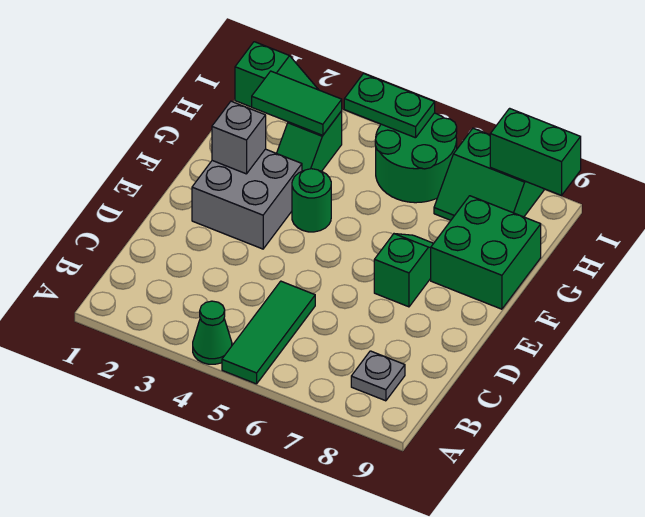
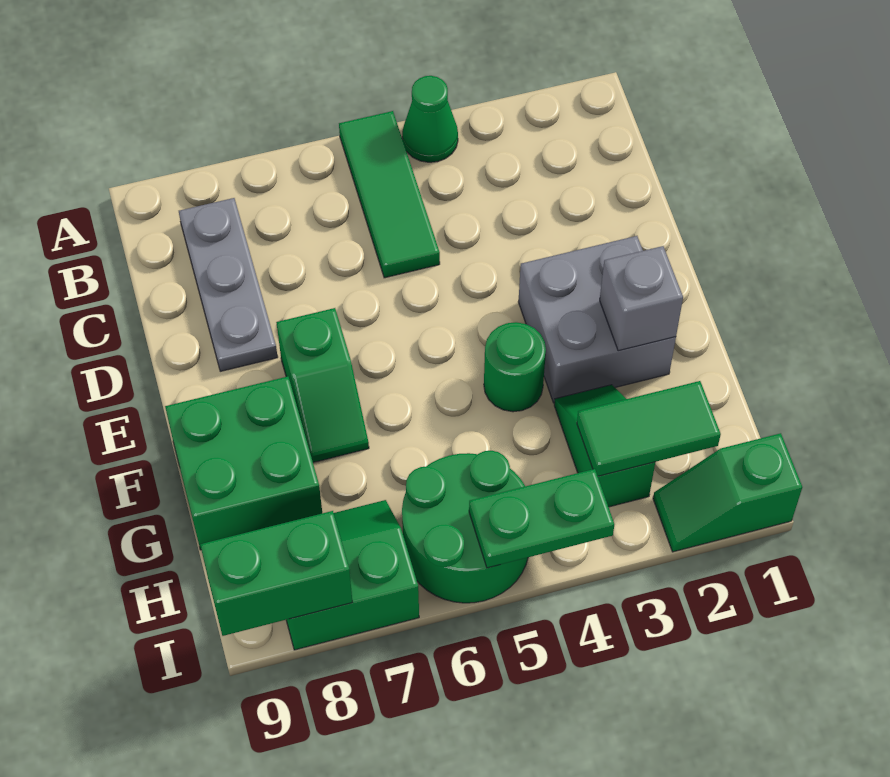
grey 1x1 plate [351,351,405,401] -> grey 1x3 plate [179,198,278,371]

